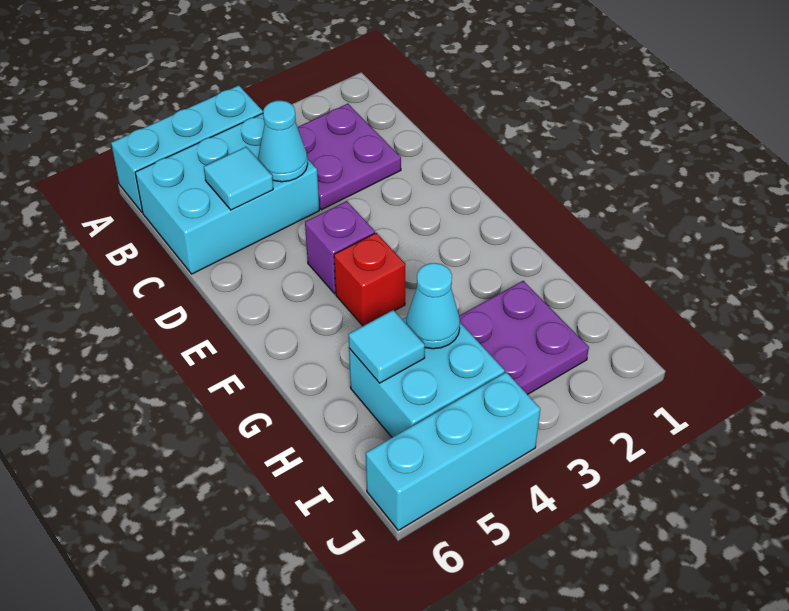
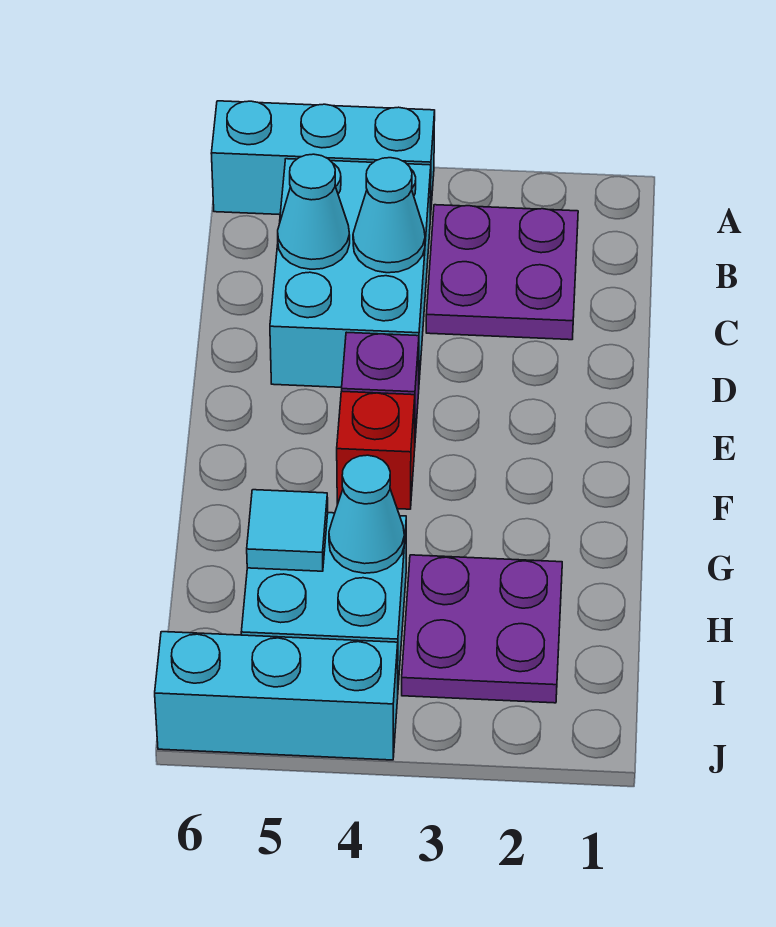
cyan 2x3 brick [135,114,319,274] -> cyan 2x3 brick turned to [270,159,431,387]
cyan 1x1 tile [204,147,273,210] -> cyan 1x1 cone [278,154,350,269]

